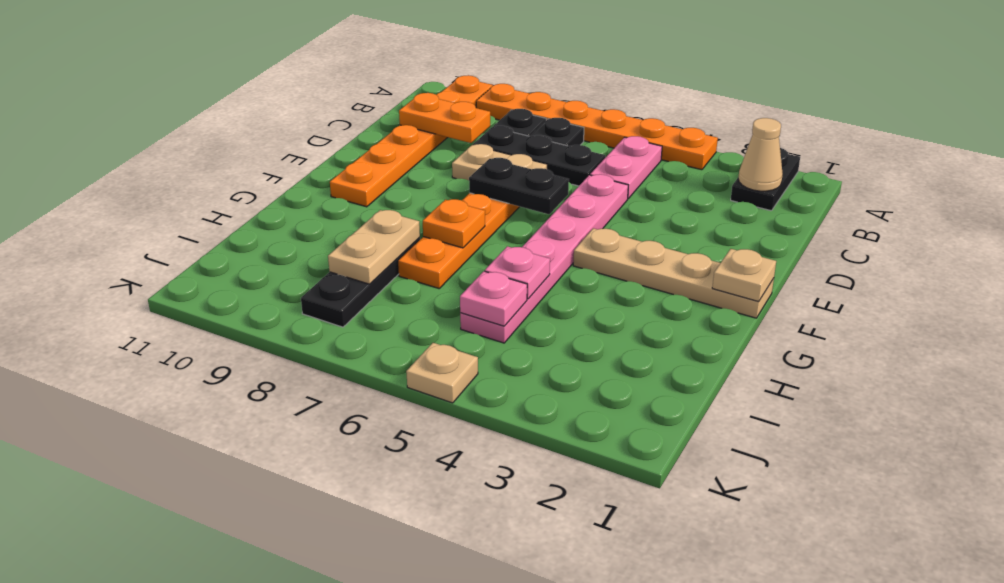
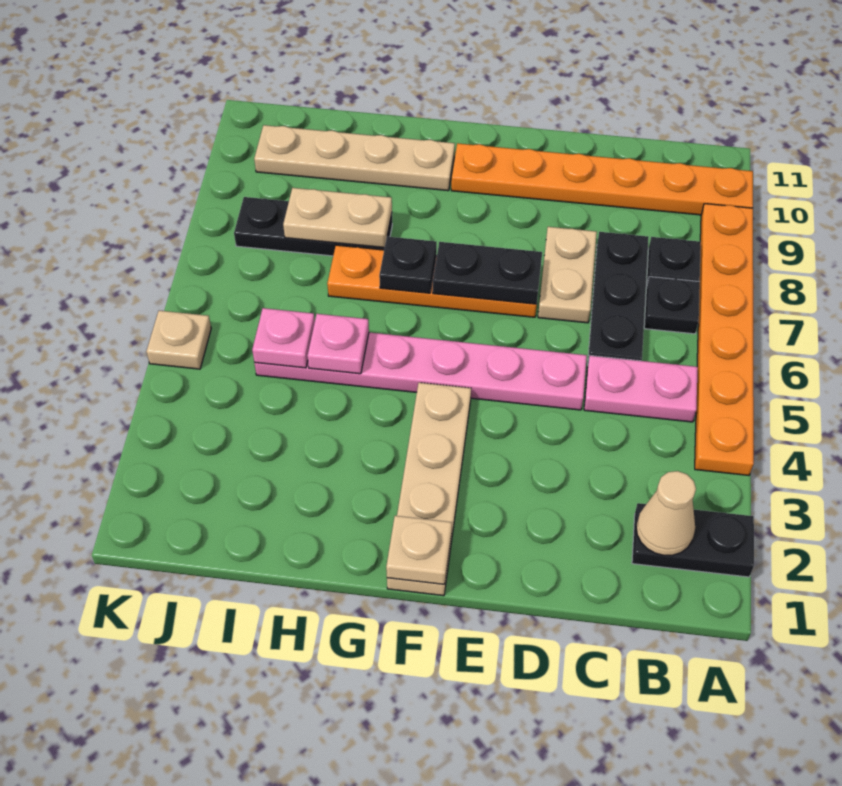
orange 1x2 plate [399,93,490,143] -> none
black 1x2 plate [469,158,569,214] -> black 1x2 plate turned to [433,242,542,304]
orange 1x1 plate [423,199,485,248] -> black 1x1 plate [379,237,437,293]
none -> tan 1x4 plate [254,125,455,191]

